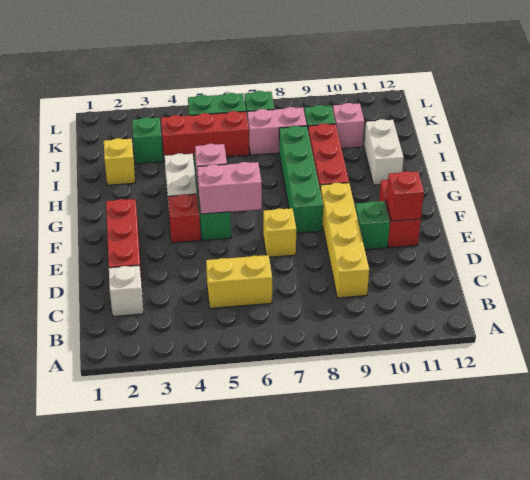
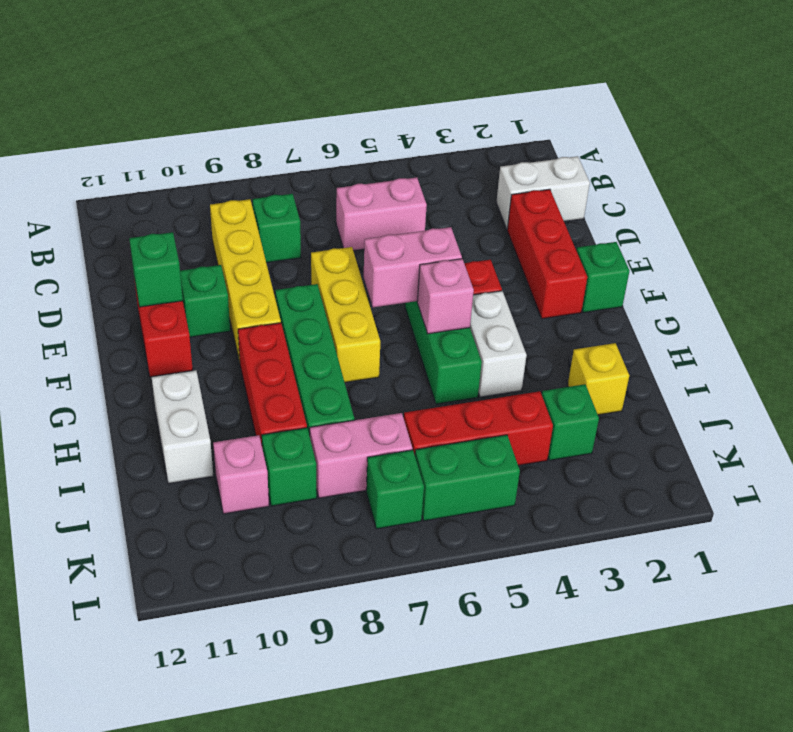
white 1x1 brick [109,265,144,316] -> white 1x2 brick [496,156,590,229]
yellow 1x2 brick [206,255,272,308] -> pink 1x2 brick [336,177,427,251]
none -> green 1x1 brick [253,194,301,263]
yellow 1x1 brick [263,208,296,257] -> yellow 1x3 brick [311,247,380,382]
red 1x1 brick [386,171,424,221] -> green 1x1 brick [129,232,183,307]
none -> green 1x1 brick [576,242,629,313]

